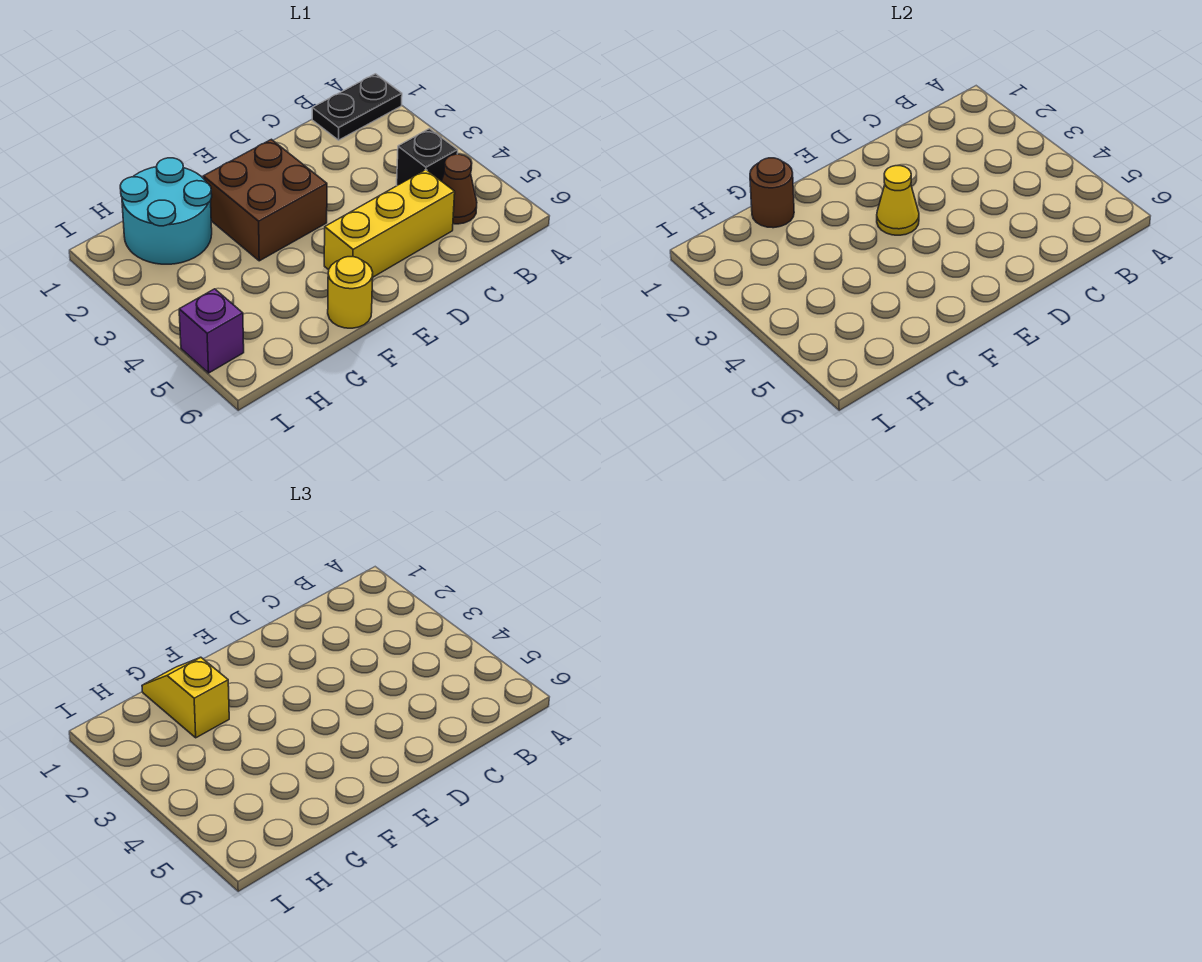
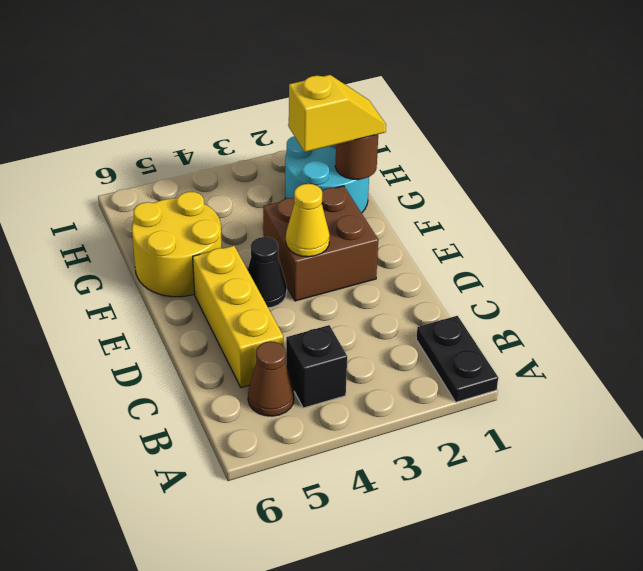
none -> black 1x1 cone [248,237,287,308]
yellow 1x1 round brick [328,257,373,328] -> yellow 2x2 round brick [132,192,222,297]
purple 1x1 brick [179,289,244,373] -> none

